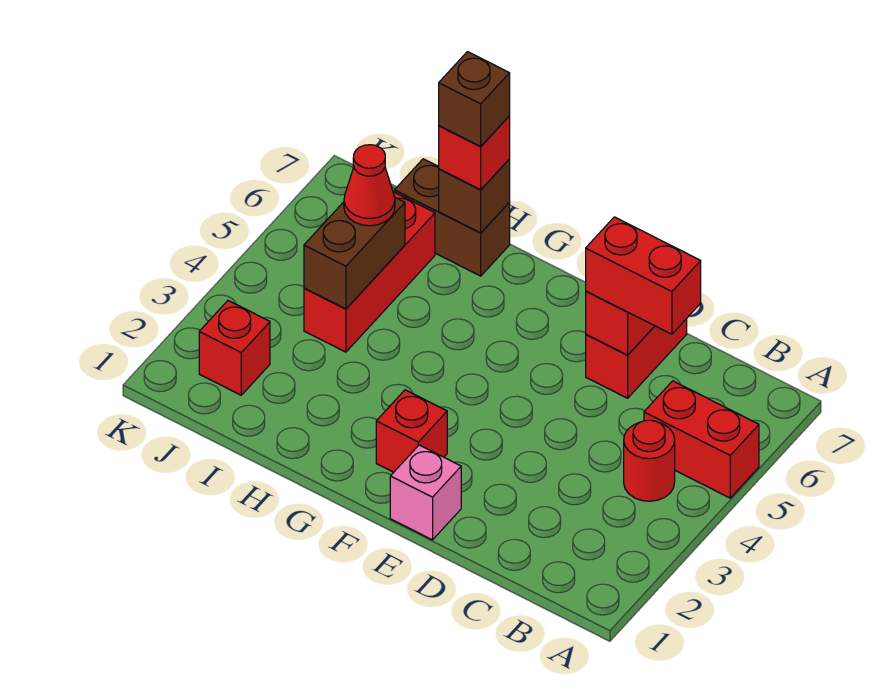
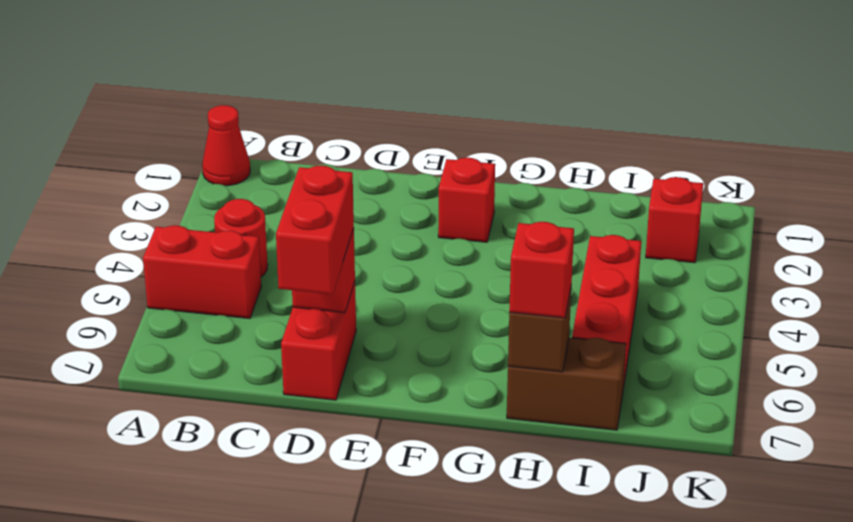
red 1x2 brick [586,217,701,334] -> red 1x2 brick turned to [276,166,354,294]
pink 1x1 brick [390,445,461,540] -> none
brown 1x1 brick [439,52,510,147] -> none
brown 1x2 brick [304,198,405,309] -> none
red 1x1 cone [344,145,395,226] -> red 1x1 cone moved to [202,105,250,186]

